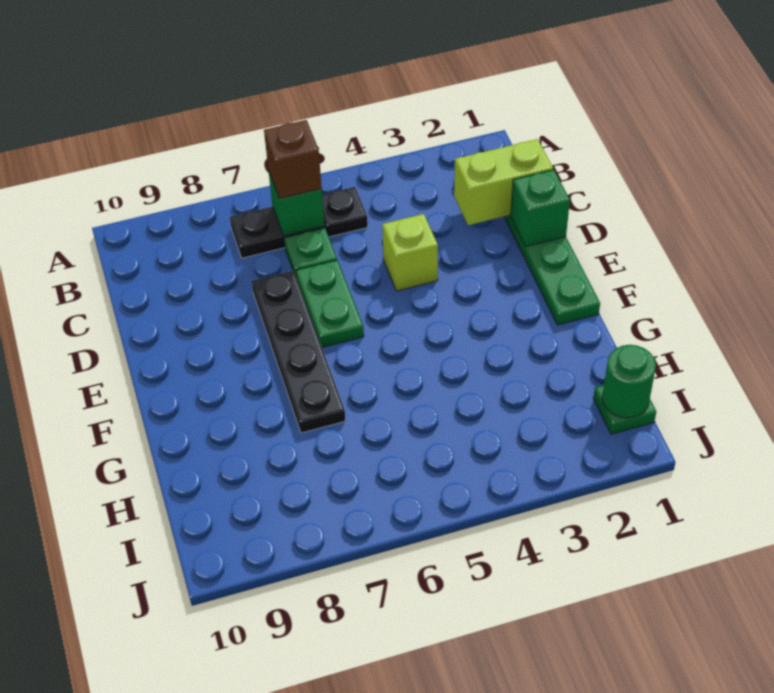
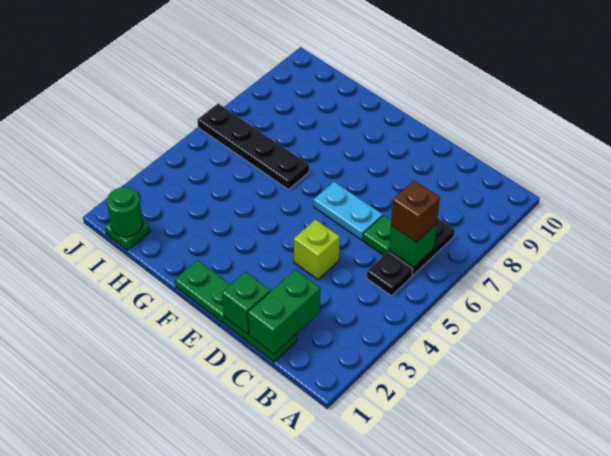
lime 1x2 brick [454,139,553,225] -> green 1x2 brick [248,270,320,354]
green 1x2 plate [296,260,364,347] -> cyan 1x2 plate [314,182,382,240]
black 1x4 plate [252,271,345,433] -> black 1x4 plate moved to [198,104,309,190]

